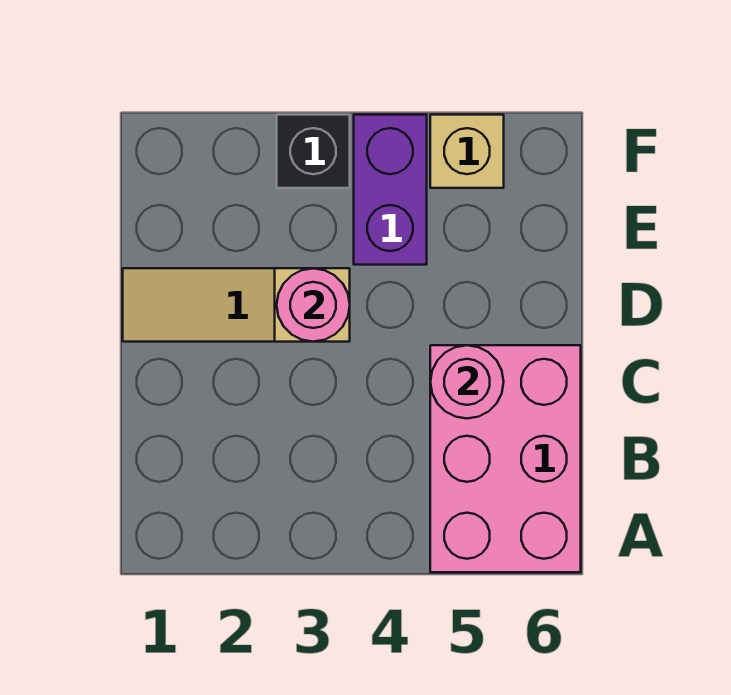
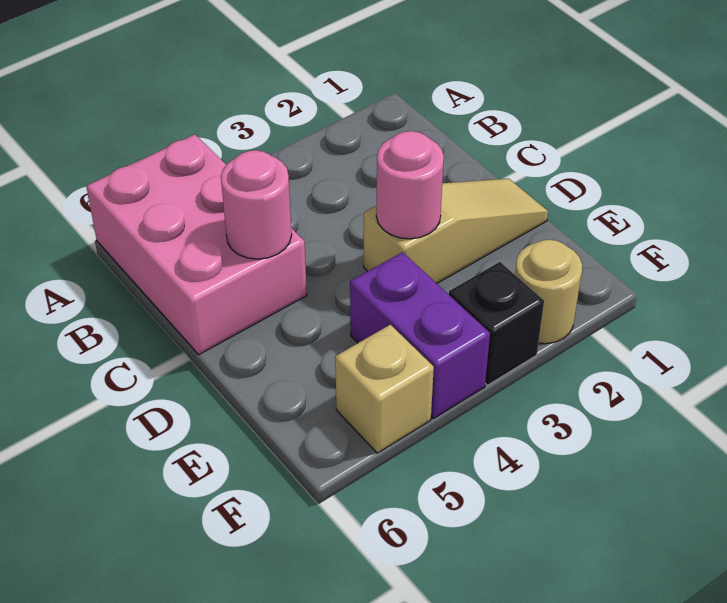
none -> tan 1x1 round brick [515,240,582,344]

